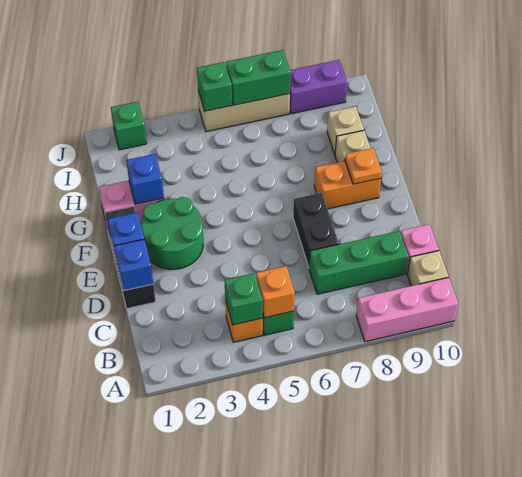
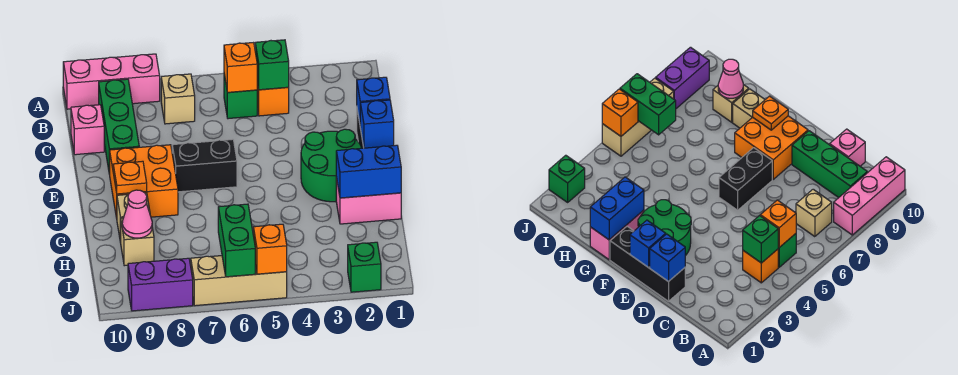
tan 1x1 brick [407,251,448,286] -> tan 1x1 brick moved to [161,74,195,124]
green 1x3 brick [309,231,408,294] -> green 1x3 brick turned to [99,79,139,174]
black 1x2 brick [293,193,339,267] -> black 1x2 brick turned to [172,139,237,192]
orange 1x2 brick [314,161,381,209] -> orange 2x2 brick [110,145,178,218]
blue 1x1 brick [126,154,164,204] -> blue 1x2 brick [336,145,401,198]
none -> pink 1x1 cone [122,190,152,238]
green 1x1 brick [197,62,232,111] -> orange 1x1 brick [253,224,287,274]
green 1x2 brick [226,50,291,105] -> green 1x2 brick turned to [218,204,255,277]

